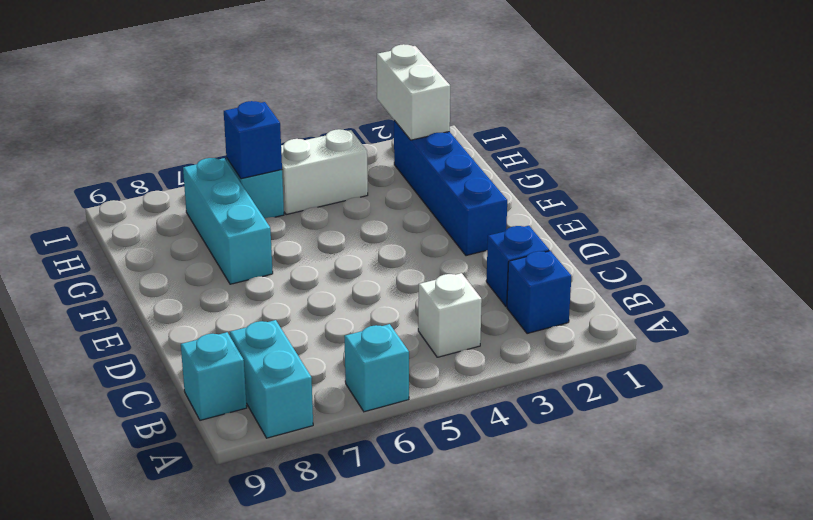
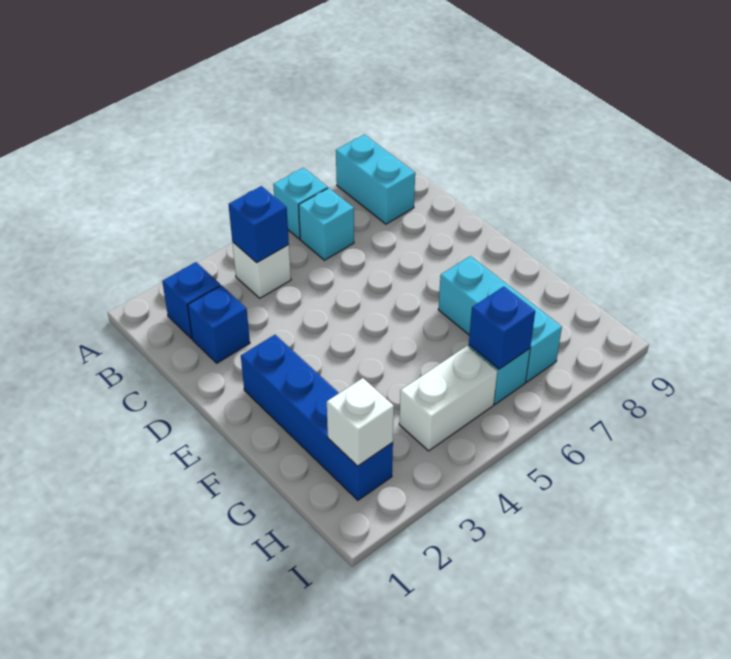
none -> blue 1x1 brick [229,186,289,263]
cyan 1x1 brick [181,332,247,420] -> cyan 1x1 brick moved to [299,188,354,260]
white 1x2 brick [377,44,450,140] -> white 1x1 brick [327,378,394,466]

